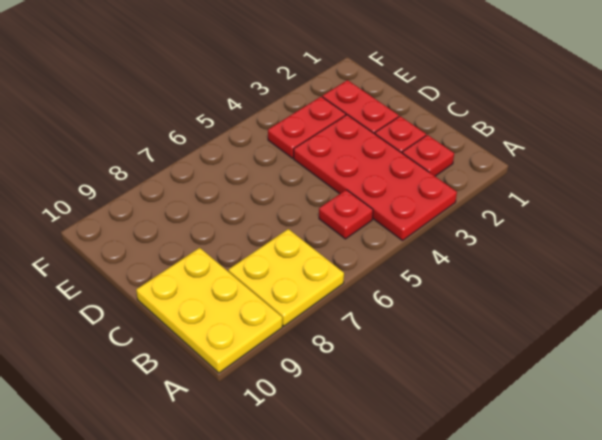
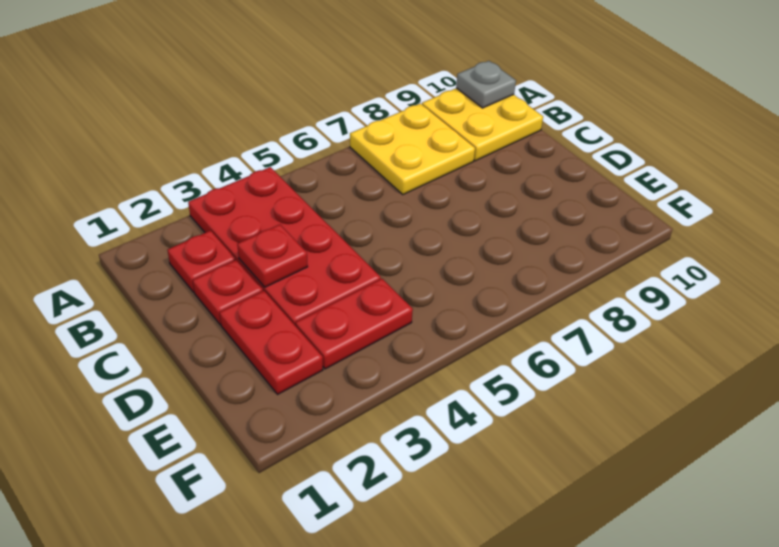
yellow 2x3 plate [136,248,282,373] -> yellow 2x2 plate [422,88,543,161]
none -> grey 1x1 plate [456,61,516,108]
red 1x1 plate [319,190,373,239] -> red 1x1 plate moved to [237,224,308,287]

